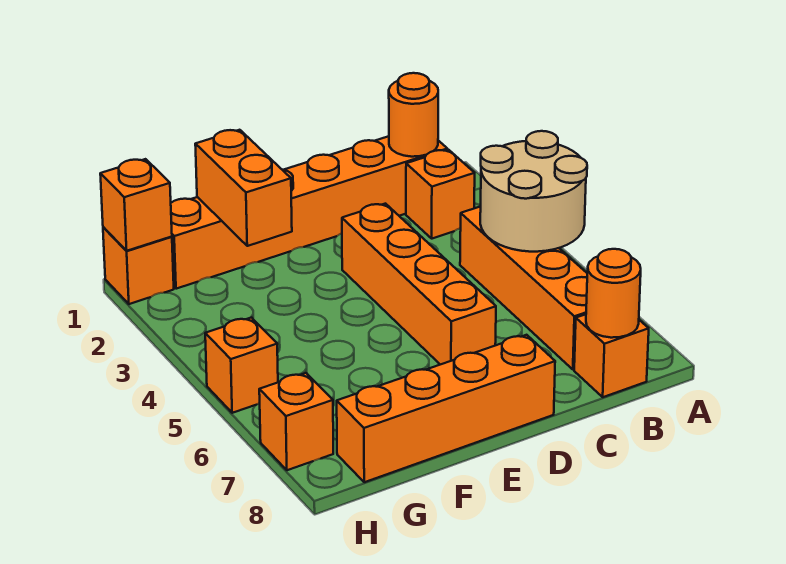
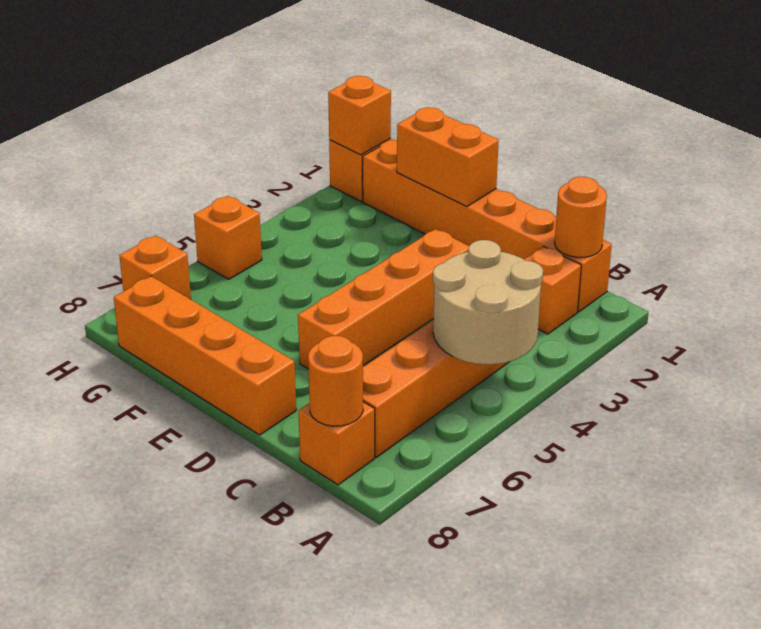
orange 1x2 brick [195,130,292,246] -> orange 1x2 brick turned to [397,107,499,207]

